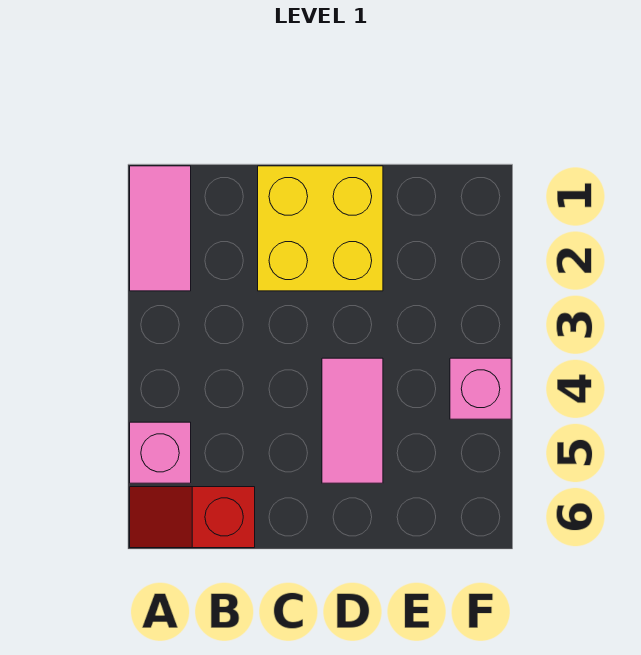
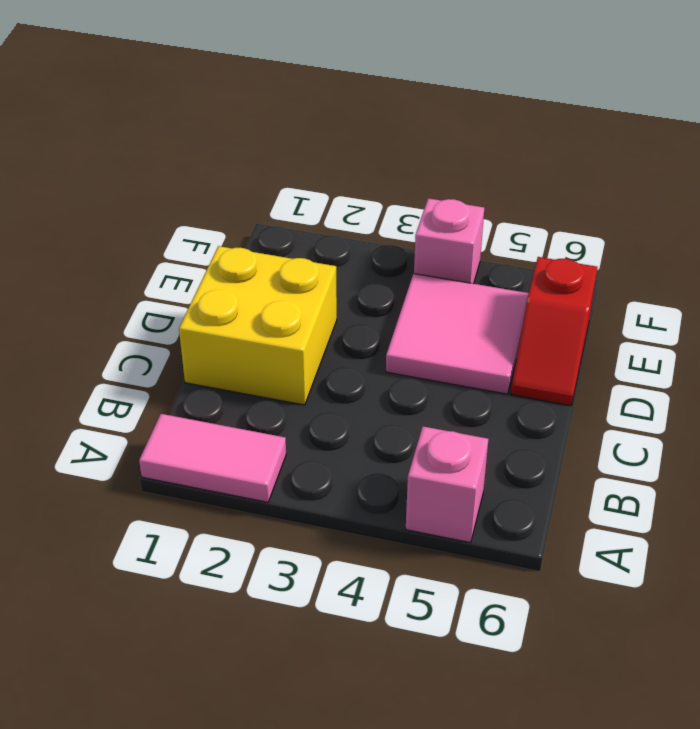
red 1x2 slope [130,487,255,548] -> red 1x2 slope moved to [511,257,597,406]
pink 1x2 tile [322,358,383,483] -> pink 2x2 tile [386,274,529,394]

